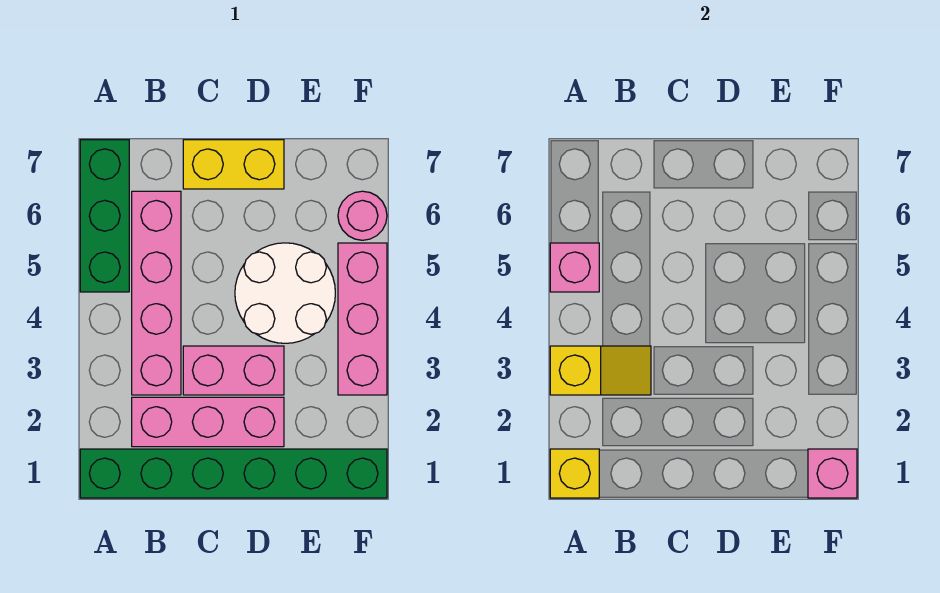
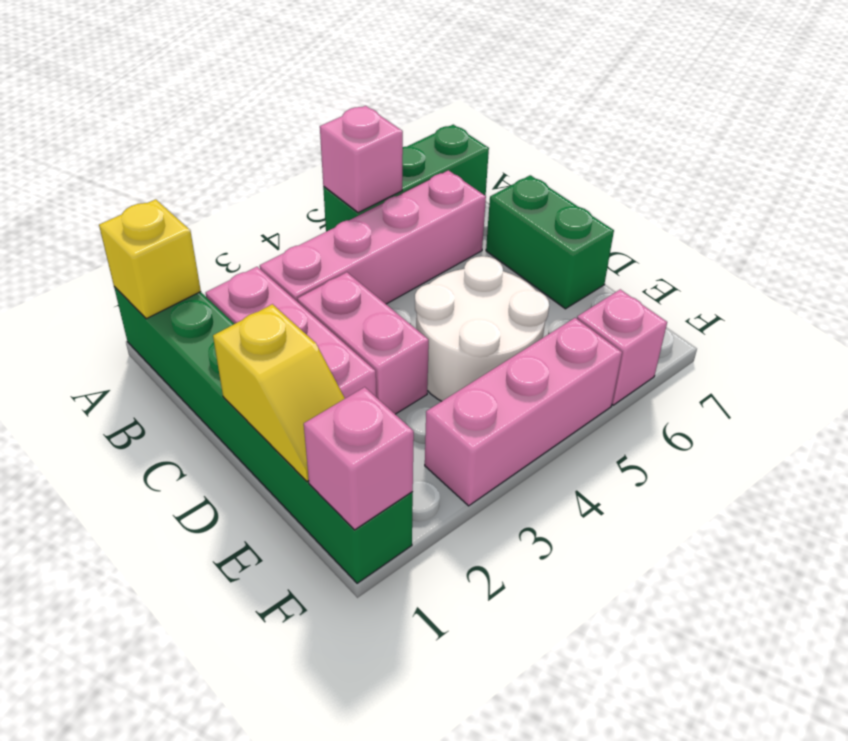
yellow 1x2 slope [550,346,651,395] -> yellow 1x2 slope moved to [213,304,345,481]
yellow 1x2 brick [183,140,284,189] -> green 1x2 brick [486,175,614,309]
pink 1x1 round brick [338,191,387,240] -> pink 1x1 brick [577,289,667,405]

